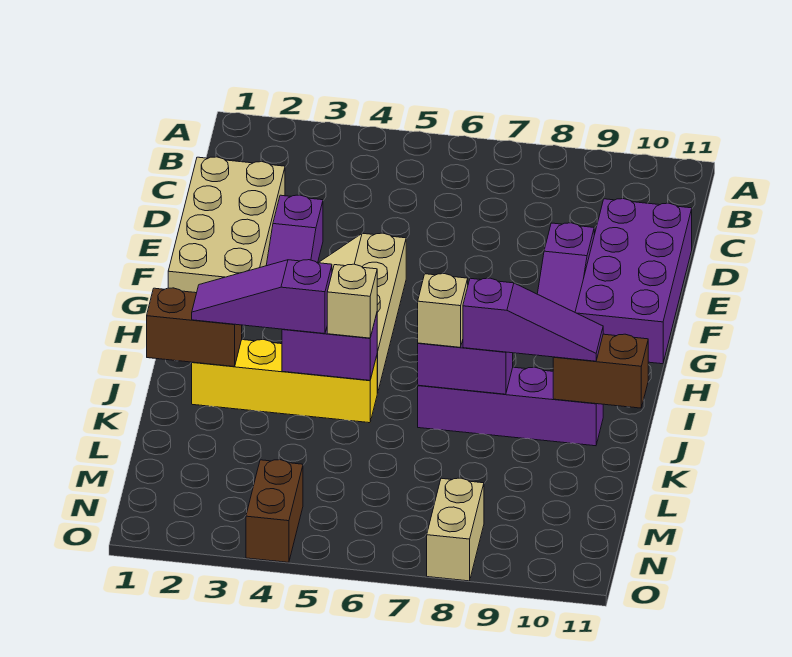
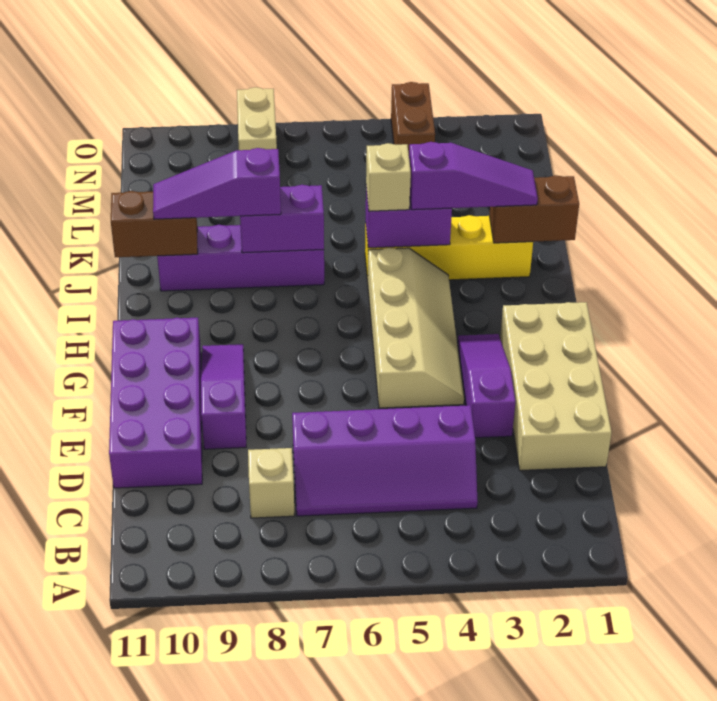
none -> purple 2x4 slope [292,405,478,516]
tan 1x1 brick [418,274,468,347] -> tan 1x1 brick moved to [248,448,294,518]

